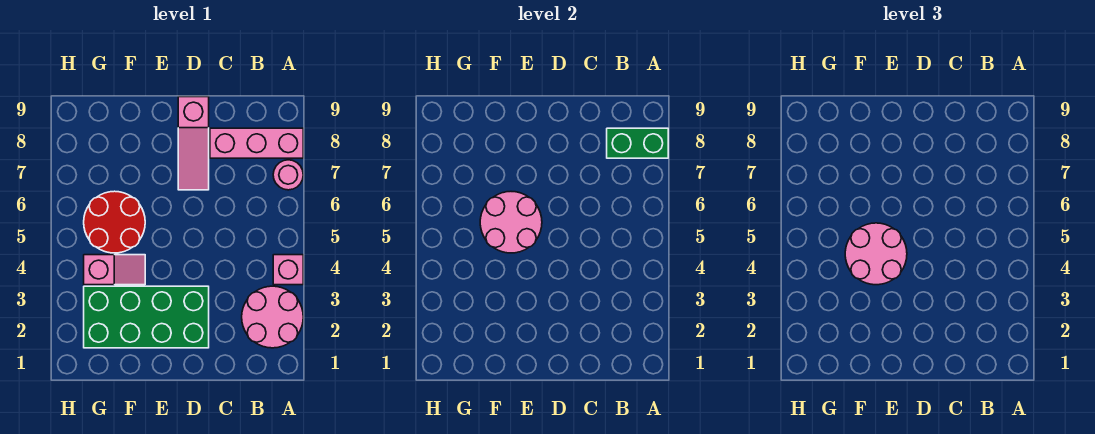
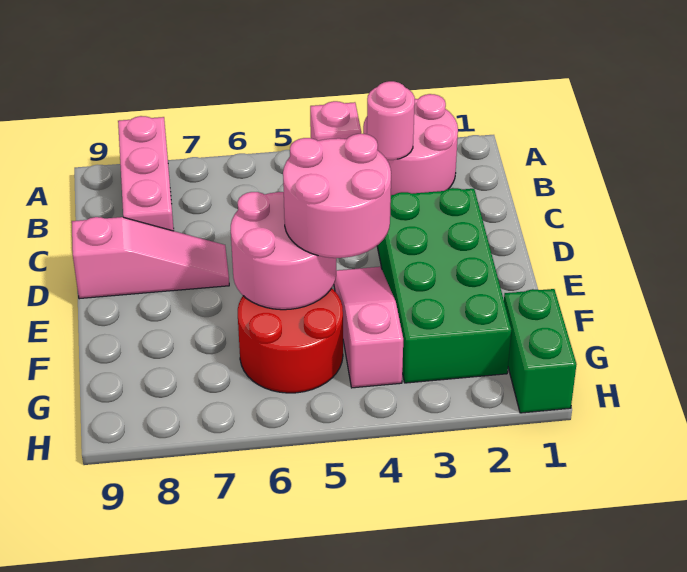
pink 1x1 round brick [273,160,303,190] -> pink 1x1 round brick moved to [367,81,415,160]
green 1x2 brick [607,128,668,158] -> green 1x2 brick moved to [504,289,577,413]
pink 1x2 slope [84,255,145,285] -> pink 1x3 slope [334,267,403,388]

